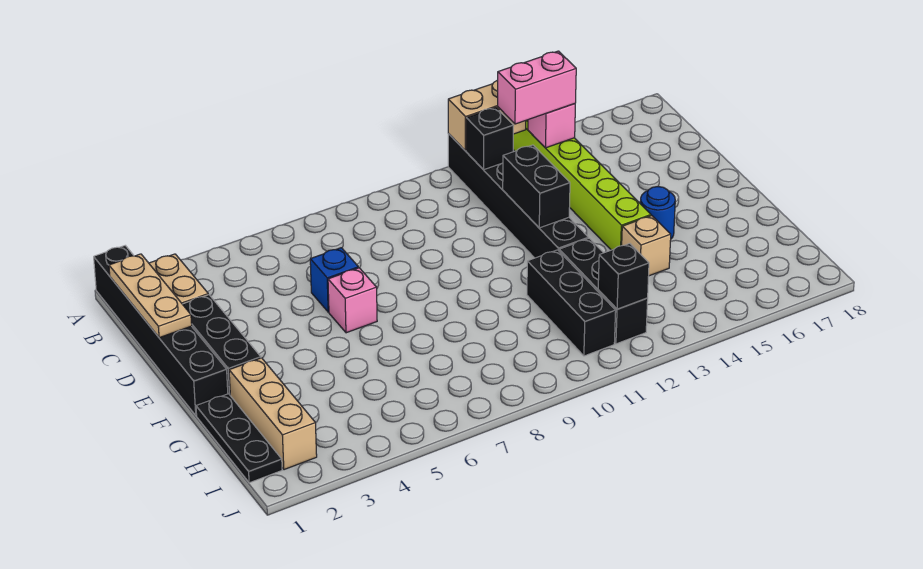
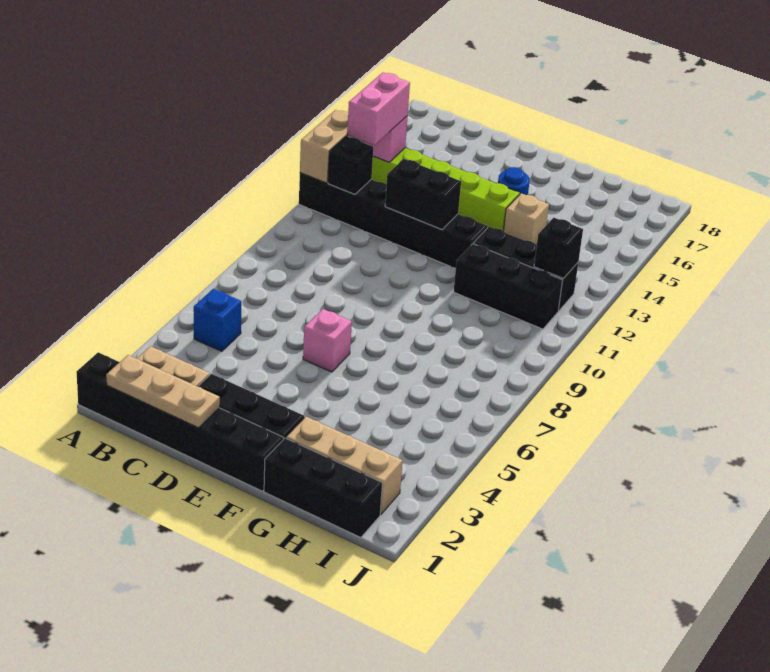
blue 1x1 brick [310,248,358,312] -> blue 1x1 brick moved to [194,289,241,351]
black 1x3 plate [196,394,282,483] -> black 1x3 brick [264,438,383,538]

